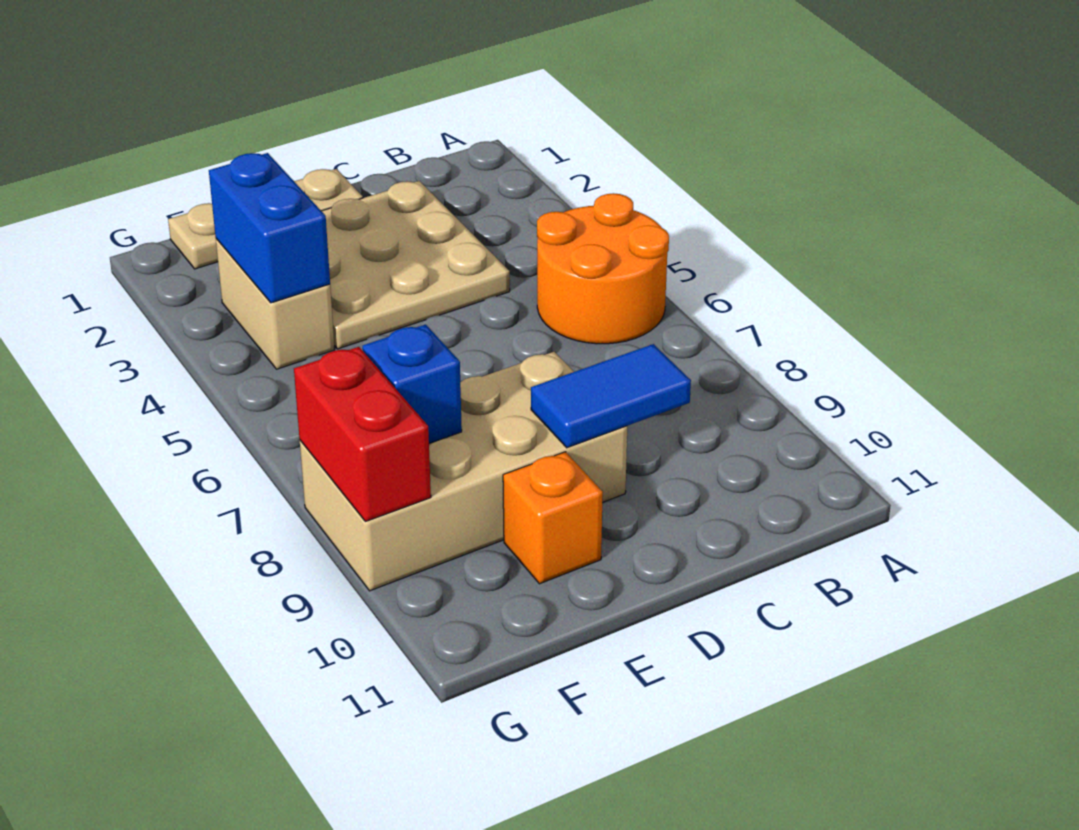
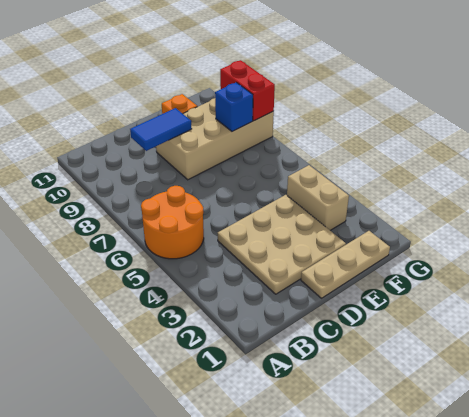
blue 1x2 brick [209,153,330,303] -> none

